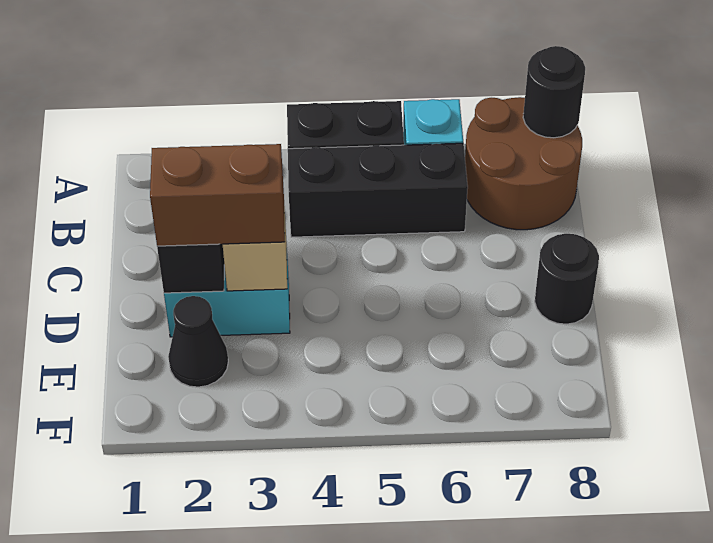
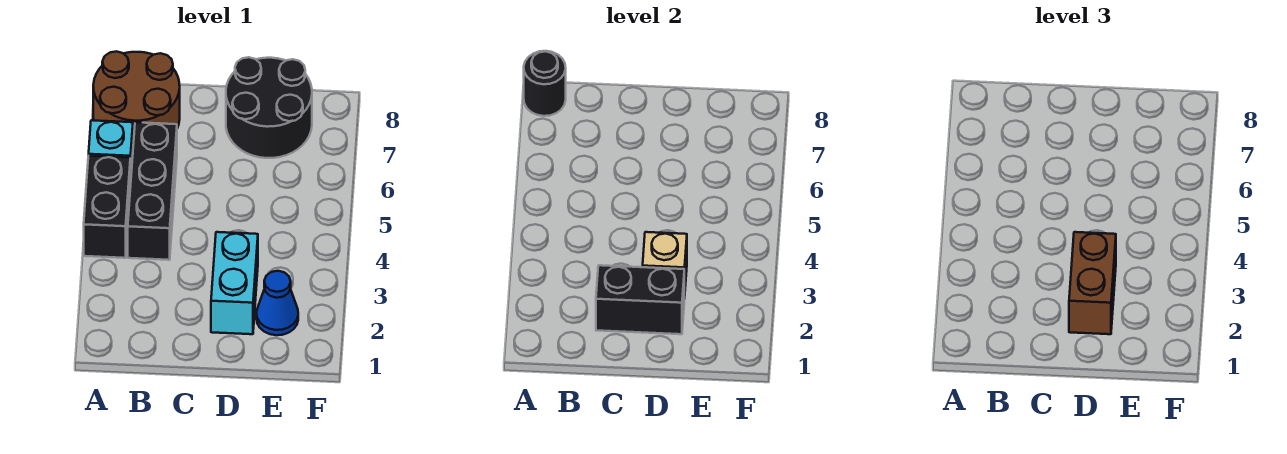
black 1x1 round brick [535,234,599,324] -> black 2x2 round brick [226,57,312,158]
black 1x1 cone [168,296,228,387] -> blue 1x1 cone [256,271,298,335]

